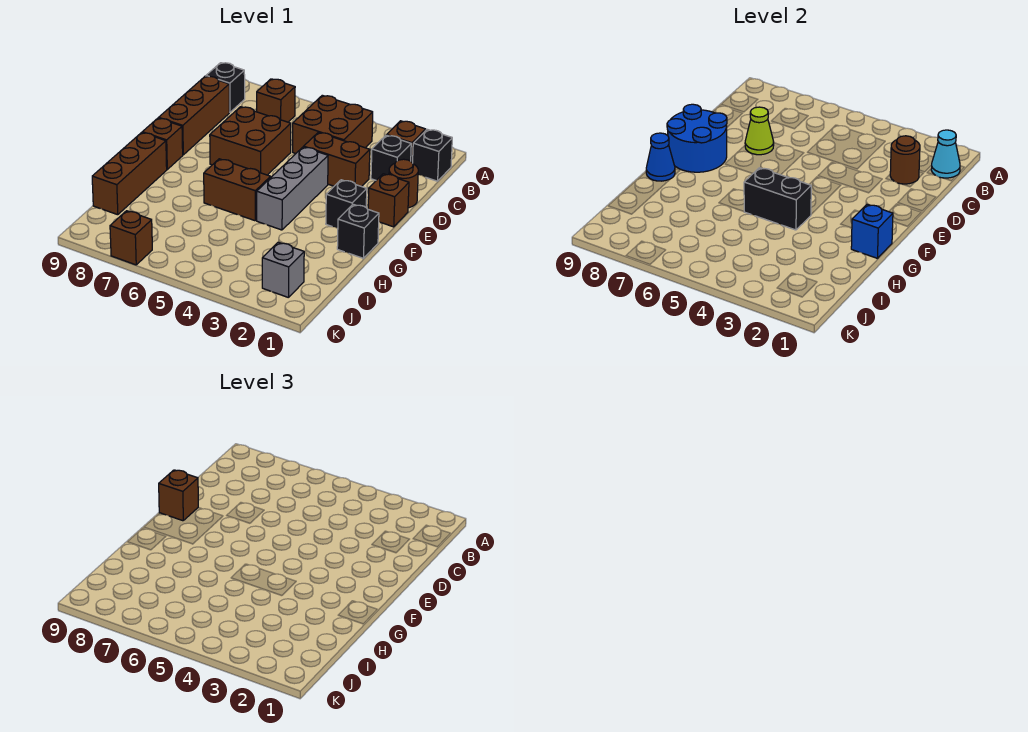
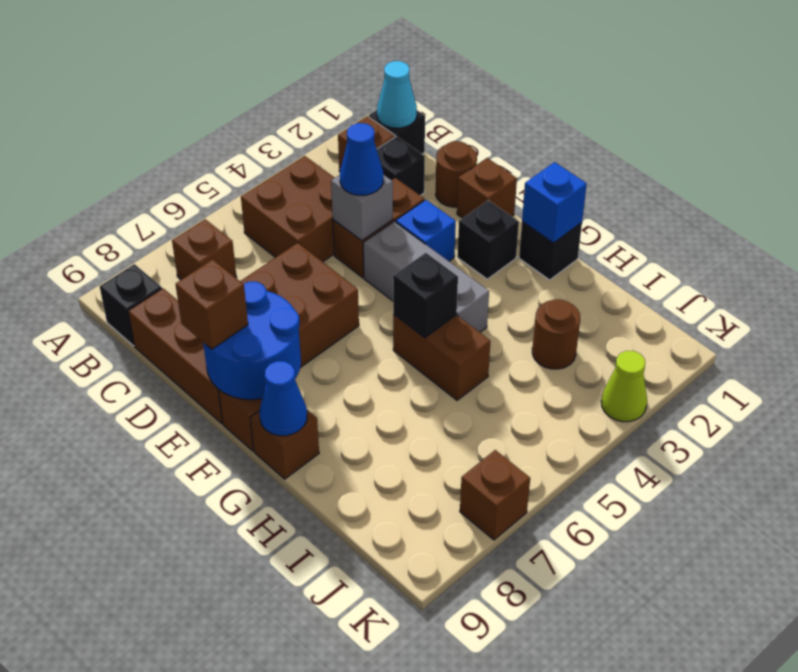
brown 1x1 round brick [890,136,920,184] -> brown 1x1 round brick moved to [532,299,580,369]
none -> blue 1x1 cone [340,123,383,195]
lime 1x1 cone [745,107,774,155] -> lime 1x1 cone moved to [601,351,647,422]
none -> blue 1x1 brick [396,200,456,261]
black 1x2 brick [744,168,811,230] -> black 1x1 brick [393,253,458,338]
brown 1x2 brick [204,159,271,221] -> brown 1x2 brick turned to [393,314,490,400]
brown 1x3 brick [92,132,167,215] -> brown 1x1 brick [250,410,319,479]
grey 1x1 brick [262,242,304,298] -> grey 1x1 brick moved to [331,175,393,241]

